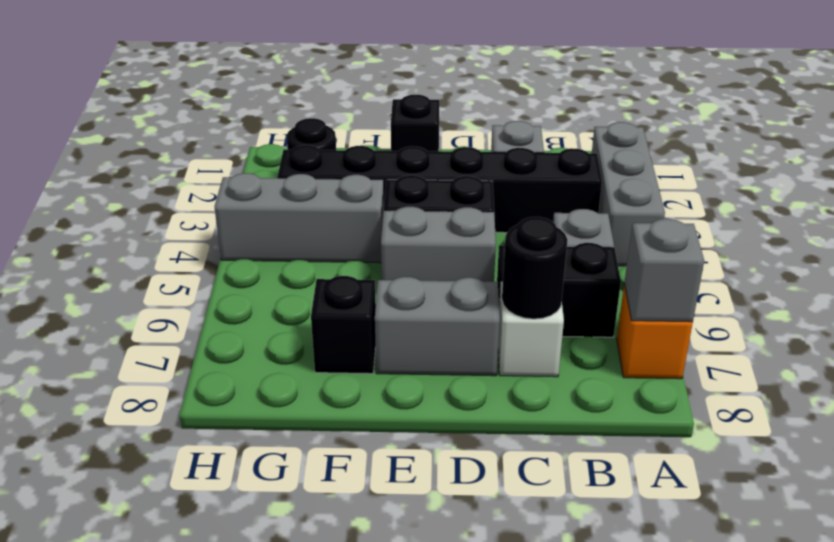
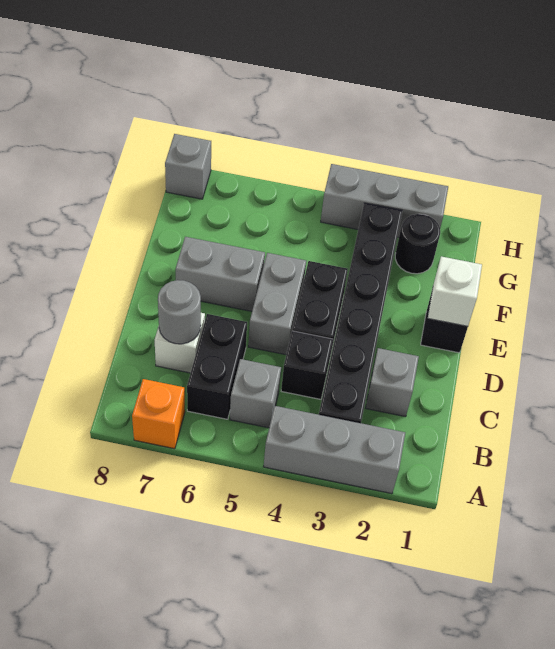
grey 1x1 brick [624,219,704,322] -> grey 1x1 brick moved to [165,134,211,199]
black 1x1 round brick [502,217,567,319] -> grey 1x1 round brick [158,280,201,344]
grey 1x2 brick [375,277,500,376] -> grey 1x2 brick turned to [176,237,265,311]
none -> white 1x1 brick [428,256,482,326]
grey 1x3 brick [215,173,384,263] -> grey 1x3 brick turned to [321,164,448,237]
black 1x1 brick [311,276,376,374] -> black 1x1 brick moved to [281,331,333,399]

